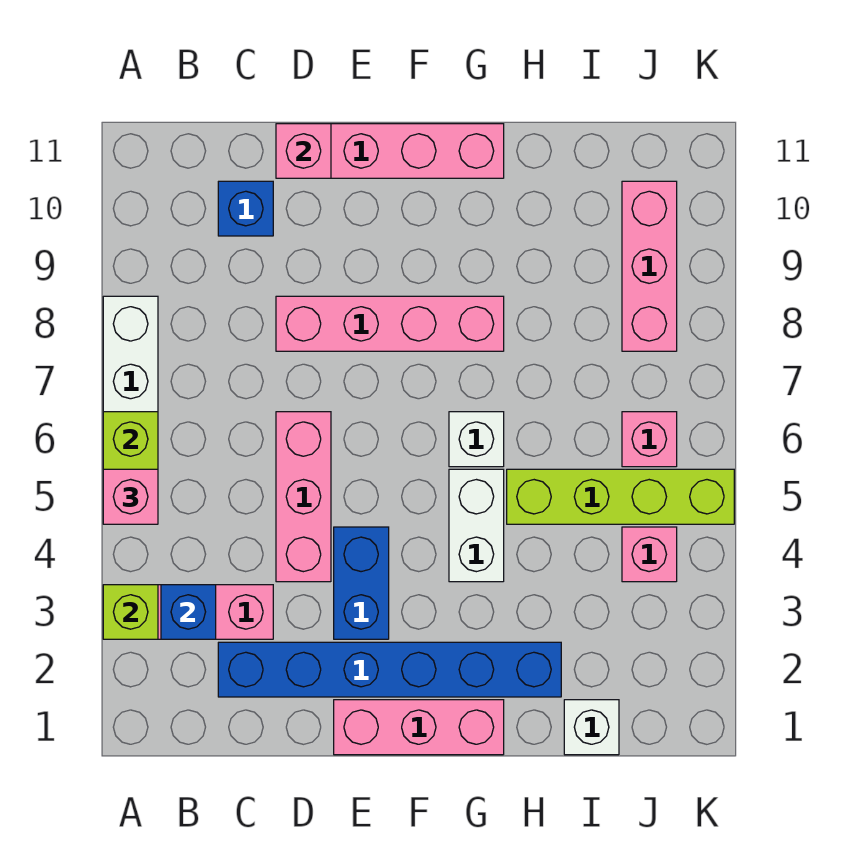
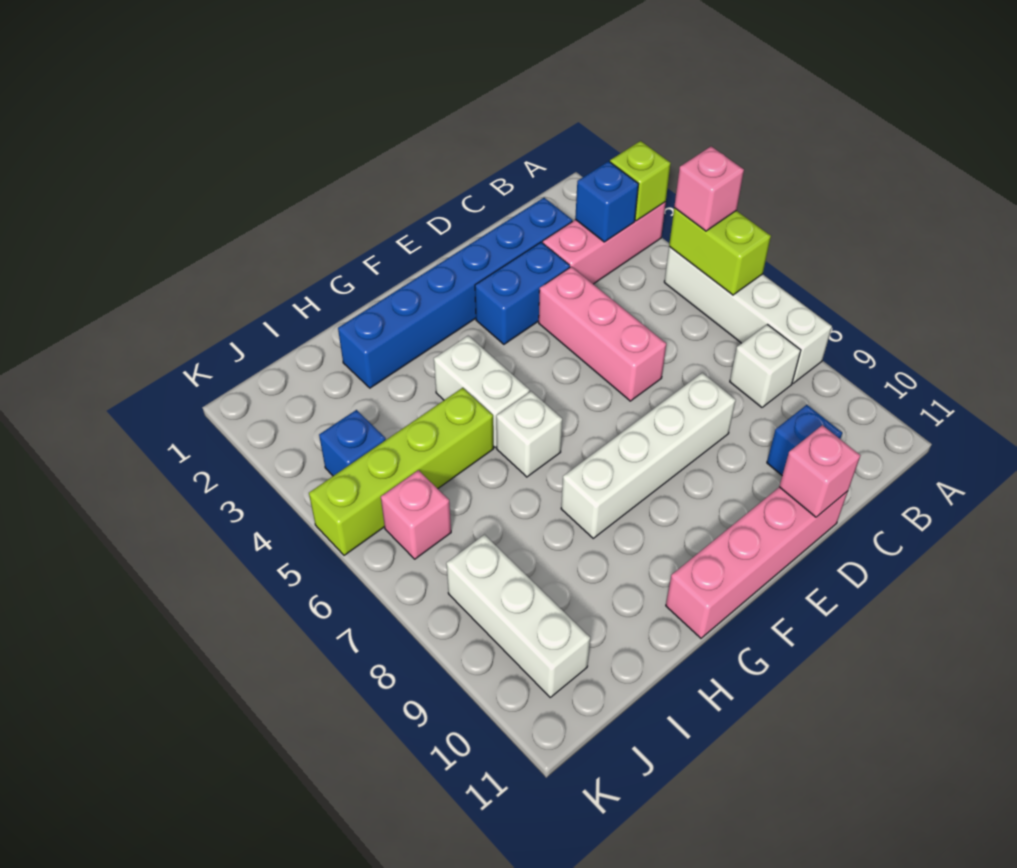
pink 1x4 brick [276,296,504,351] -> white 1x4 brick [561,373,736,538]
pink 1x3 brick [334,700,504,755] -> none
blue 1x2 brick [334,527,389,639] -> blue 1x2 brick turned to [475,242,570,344]
white 1x1 brick [564,700,619,755] -> white 1x1 brick moved to [730,324,801,407]
pink 1x1 brick [622,527,677,582] -> blue 1x1 brick [319,410,386,476]
pink 1x3 brick [622,181,677,351] -> white 1x3 brick [446,535,590,697]

